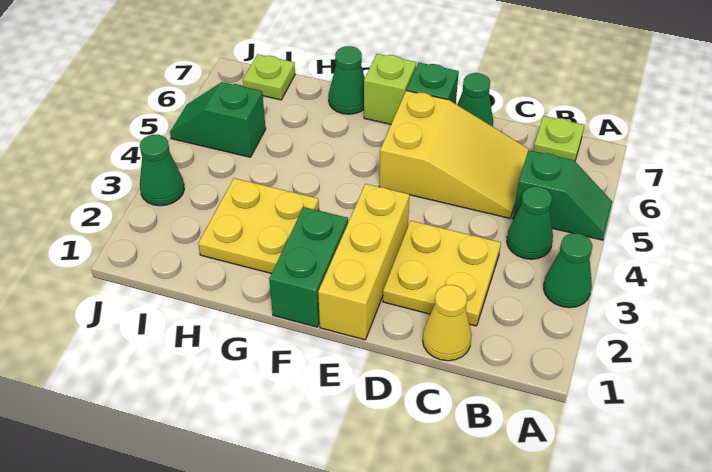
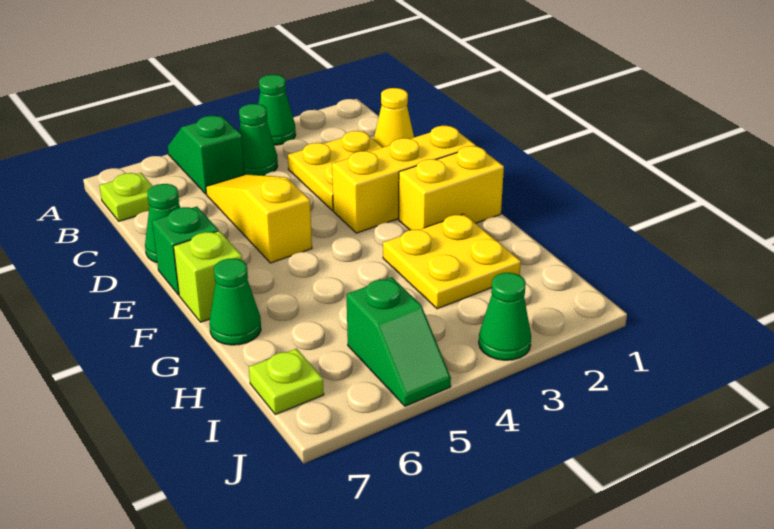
yellow 2x3 slope [379,91,531,218] -> yellow 1x3 slope [206,174,312,263]
green 1x2 brick [269,207,348,327] -> yellow 1x2 brick [399,146,504,230]

